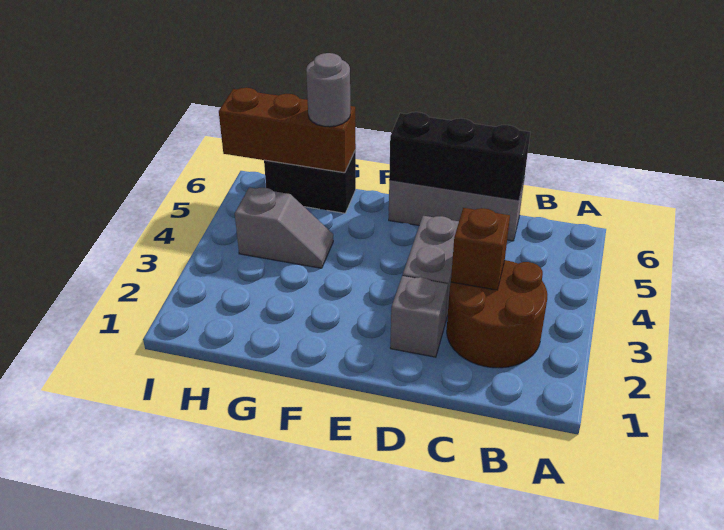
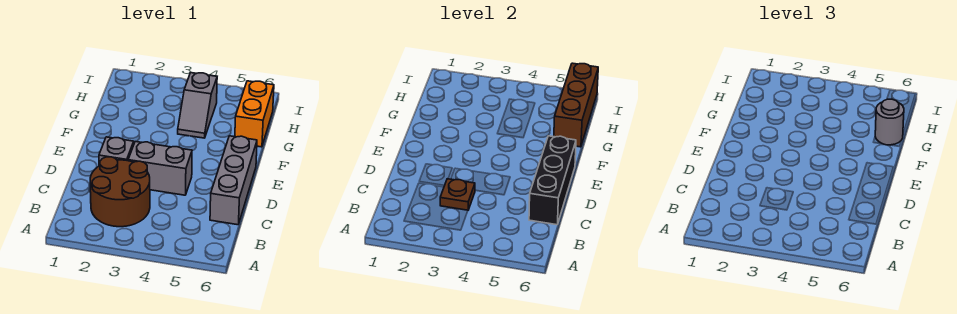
brown 1x1 brick [451,208,510,290] -> brown 1x1 plate [440,179,475,210]
black 1x2 brick [264,150,356,213] -> orange 1x2 brick [235,81,274,147]

